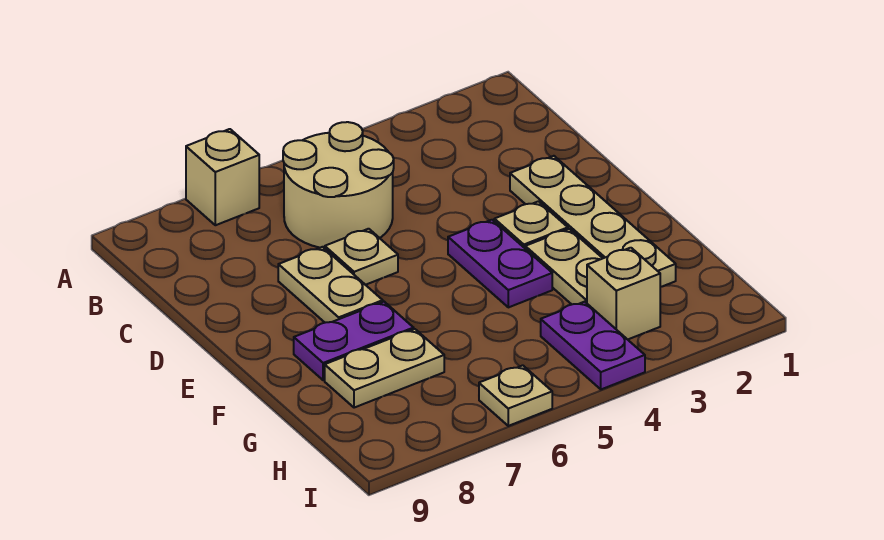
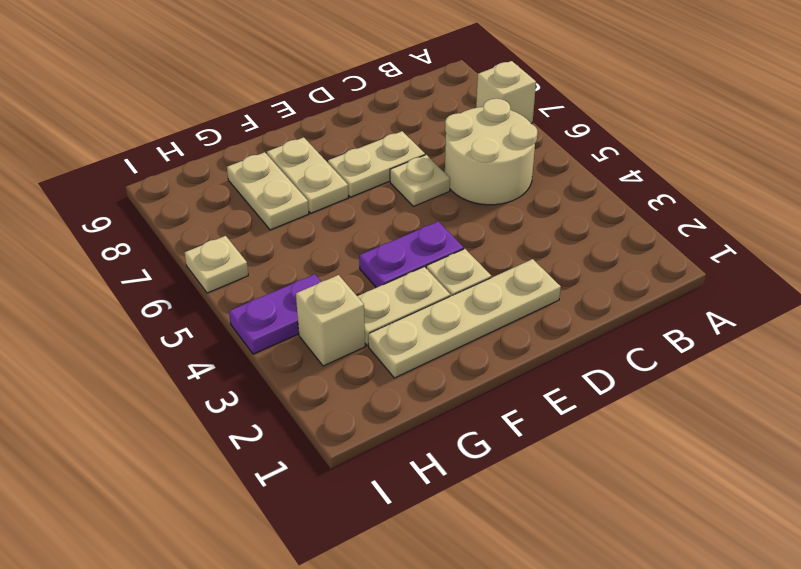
purple 1x2 plate [294,302,414,380] -> tan 1x2 plate [267,137,349,213]

